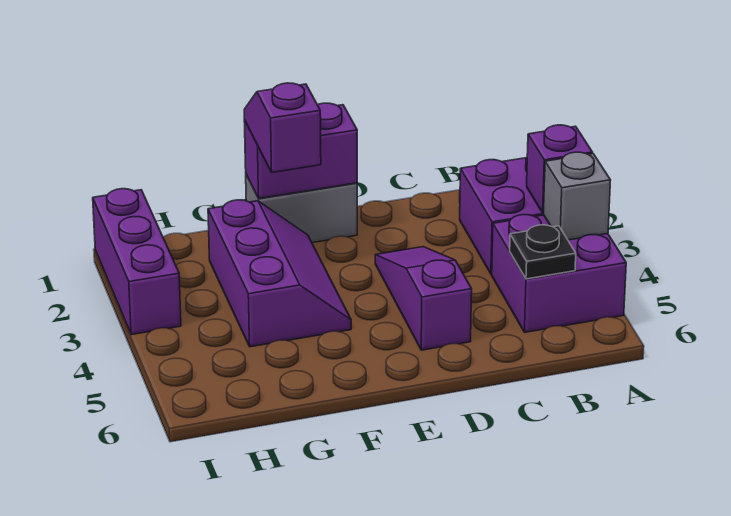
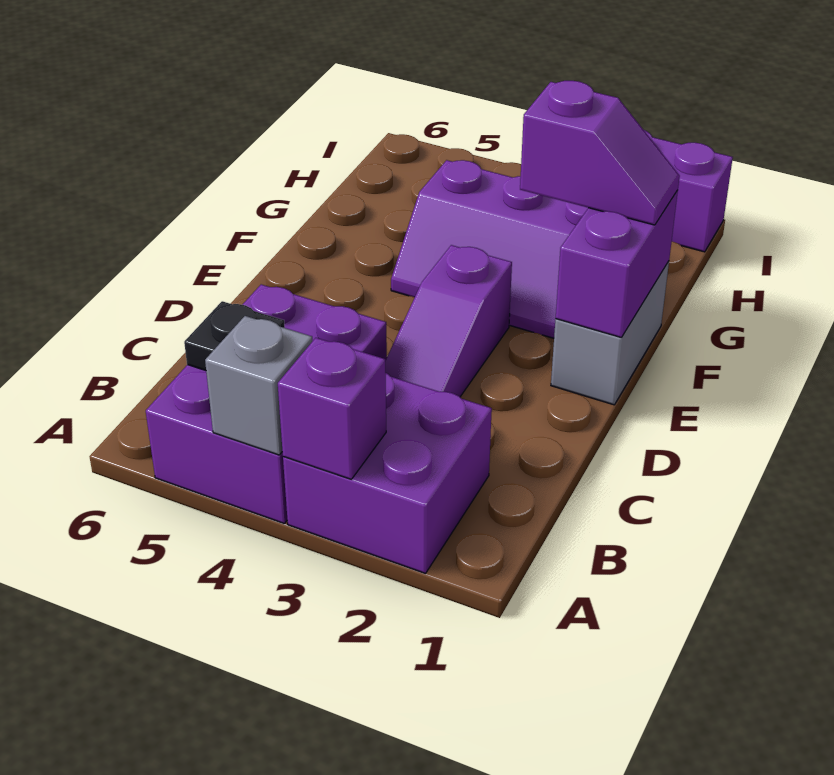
purple 2x2 brick [492,215,626,332] -> purple 2x3 brick [146,284,387,524]
purple 1x3 slope [375,247,472,350] -> purple 1x3 slope turned to [385,245,512,397]

